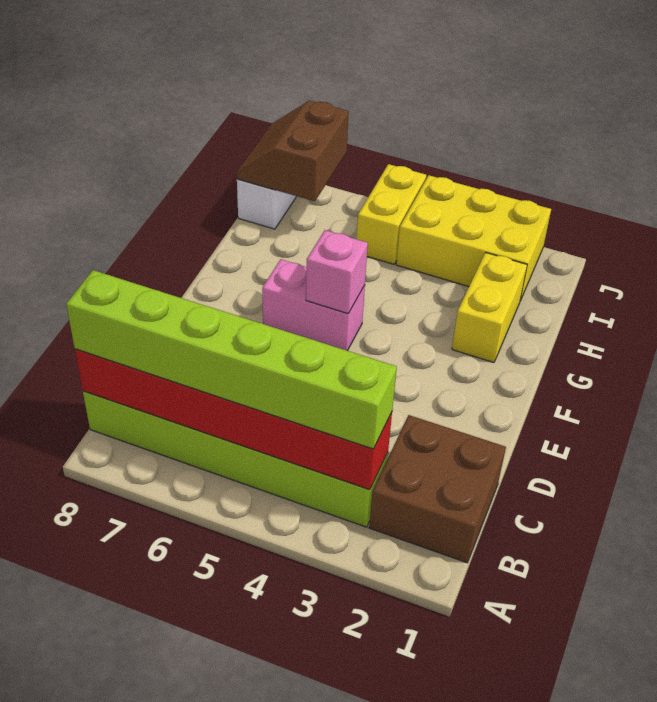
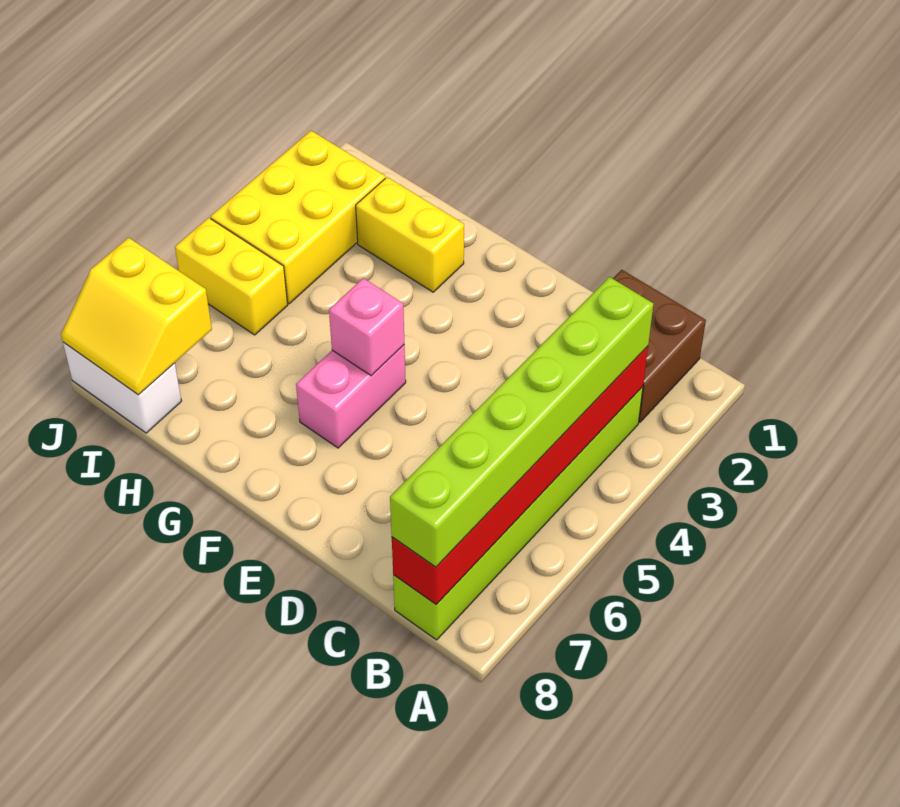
brown 2x2 slope [236,101,349,201] -> yellow 2x2 slope [61,238,212,395]

